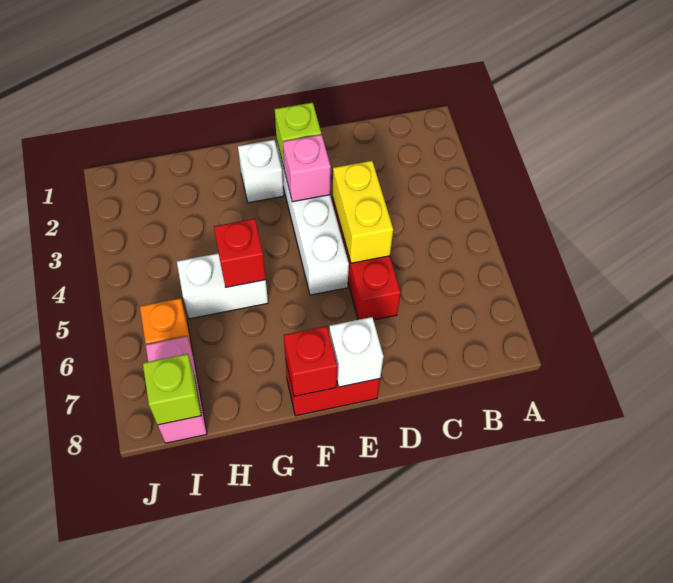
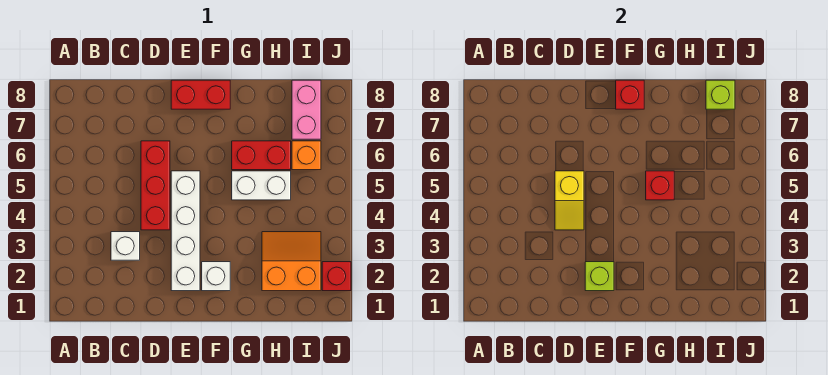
yellow 1x2 brick [332,161,393,263] -> yellow 1x2 slope [555,171,584,230]
pink 1x1 brick [283,135,331,202] -> none
white 1x1 brick [329,317,384,387] -> white 1x1 brick moved to [111,232,140,260]
none -> red 1x2 brick [232,141,291,170]
none -> orange 2x2 slope [262,232,321,291]
none -> red 1x1 brick [322,262,351,291]

